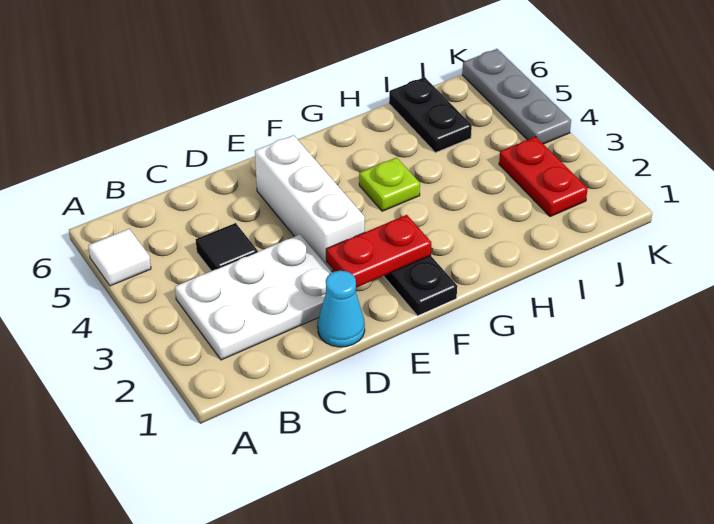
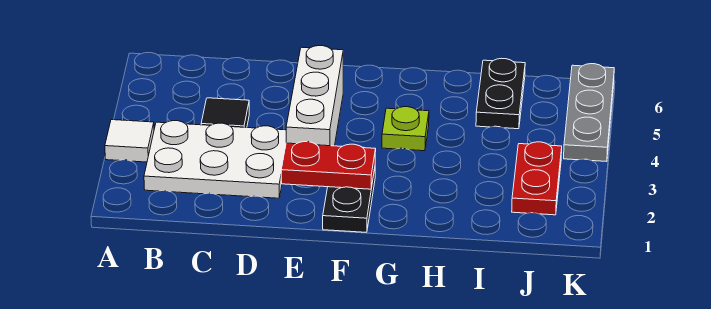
white 1x1 tile [88,229,151,286] -> white 1x1 tile moved to [105,120,154,162]
cyan 1x1 cone [318,271,365,347] -> none

